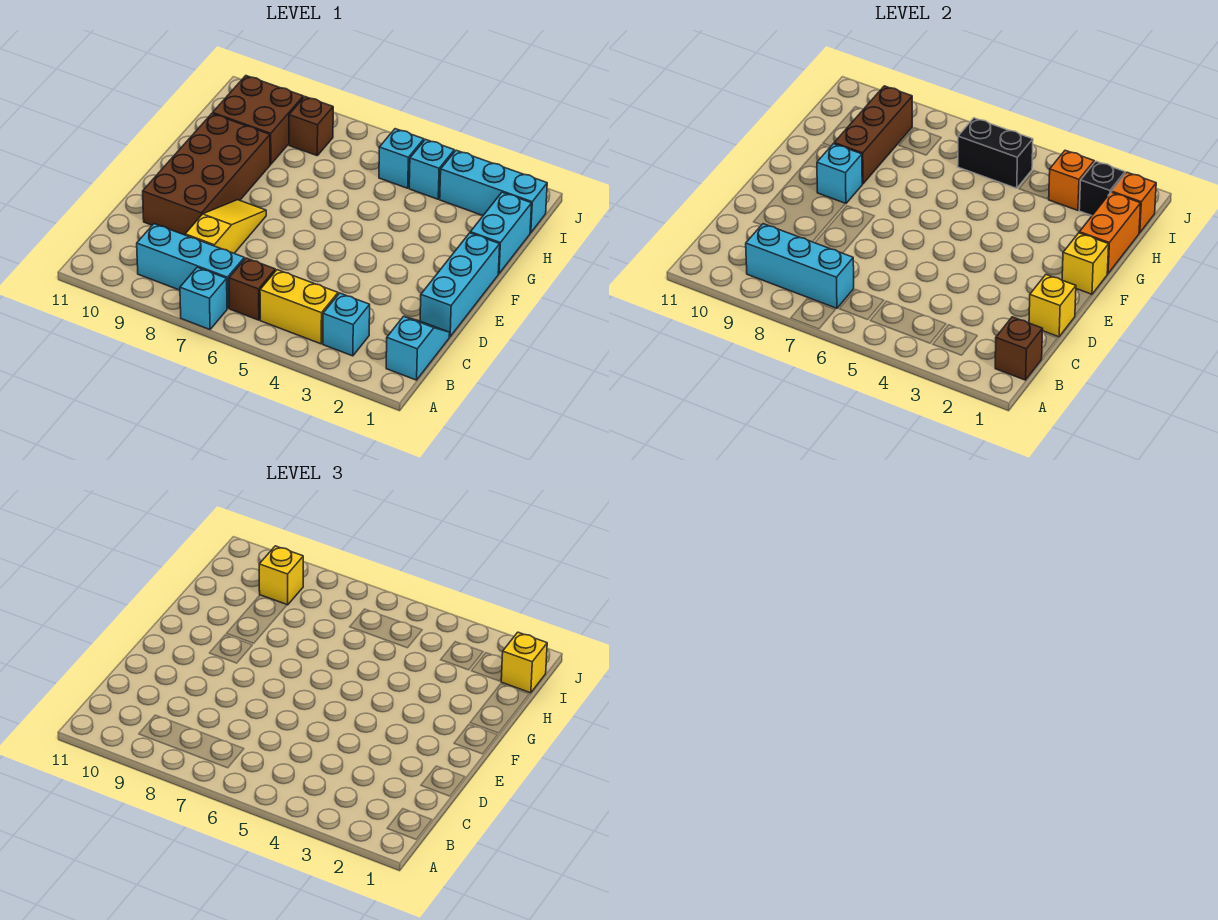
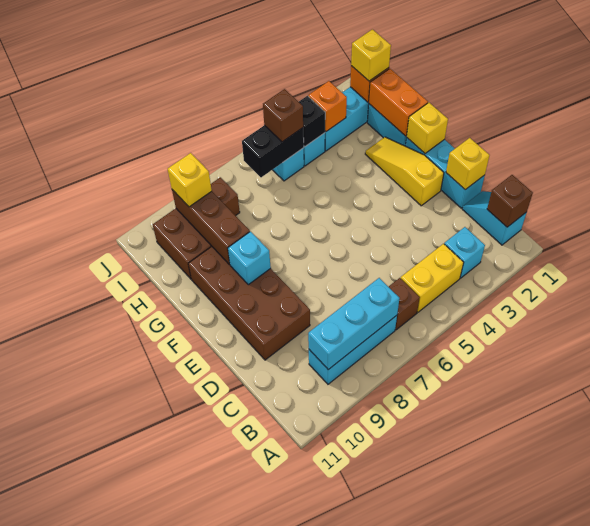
cyan 1x1 brick [180,267,227,330] -> none
yellow 1x3 slope [185,200,266,253] -> yellow 1x3 slope moved to [365,137,444,206]
black 1x1 brick [1079,161,1125,216] -> black 1x1 brick moved to [299,96,325,147]
none -> brown 1x1 brick [263,89,303,142]

